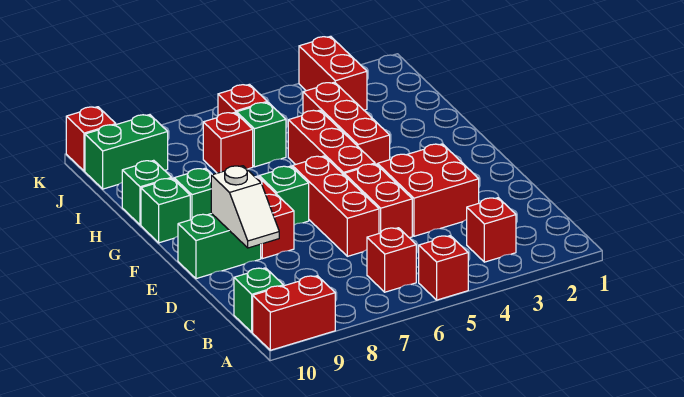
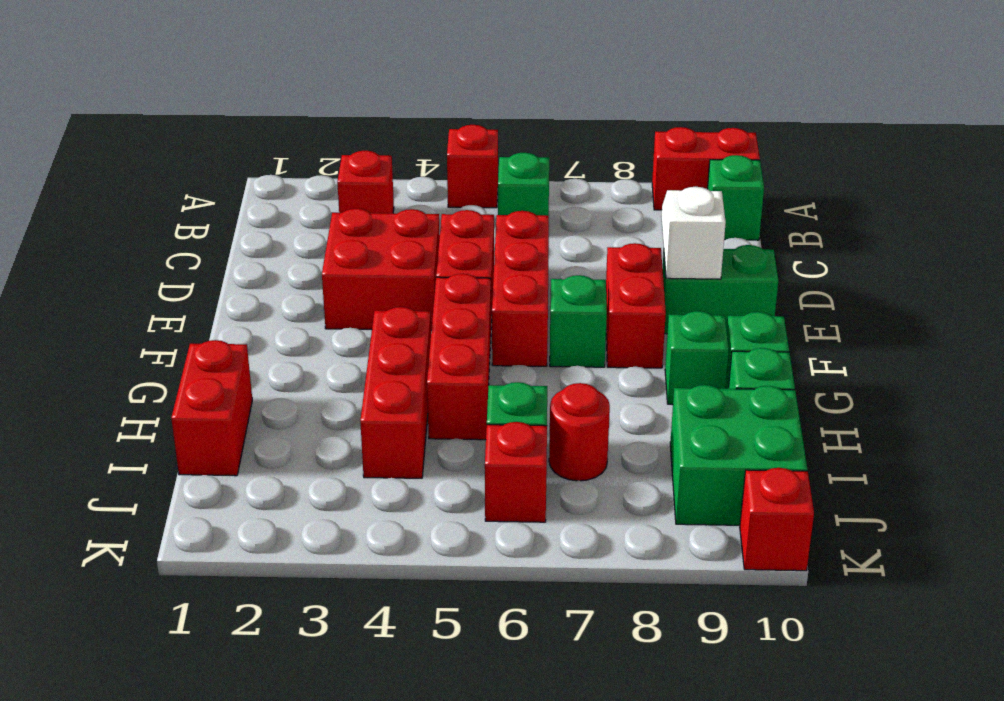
red 1x1 brick [367,228,416,292] -> green 1x1 brick [498,153,549,216]
red 1x1 brick [203,112,253,173] -> red 1x1 round brick [549,383,610,481]
red 1x2 brick [299,36,367,110] -> red 1x2 brick moved to [171,340,252,476]
green 1x2 brick [85,115,168,189] -> green 2x2 brick [670,385,807,525]

